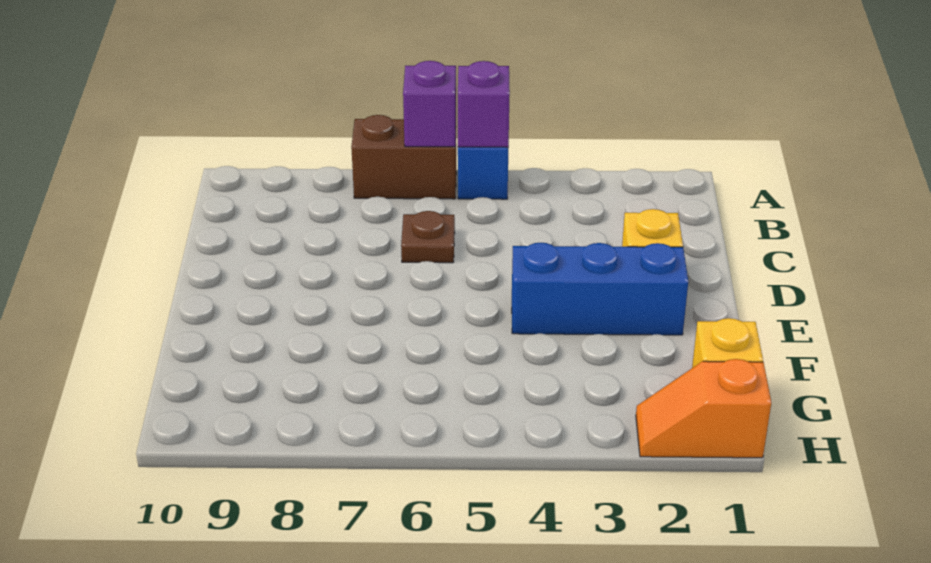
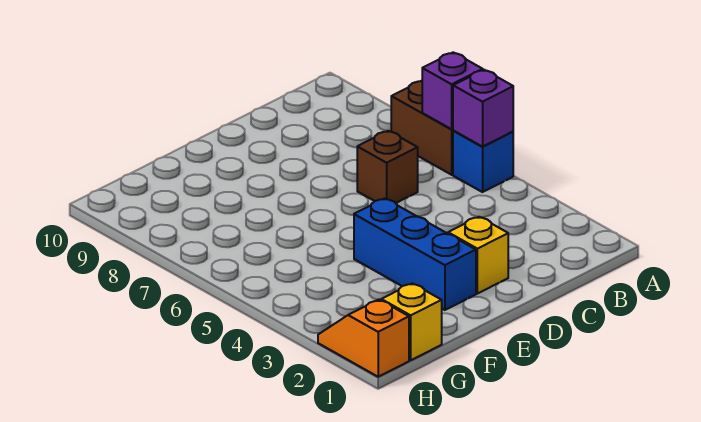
brown 1x1 plate [401,211,455,263] -> brown 1x1 brick [357,131,418,203]

